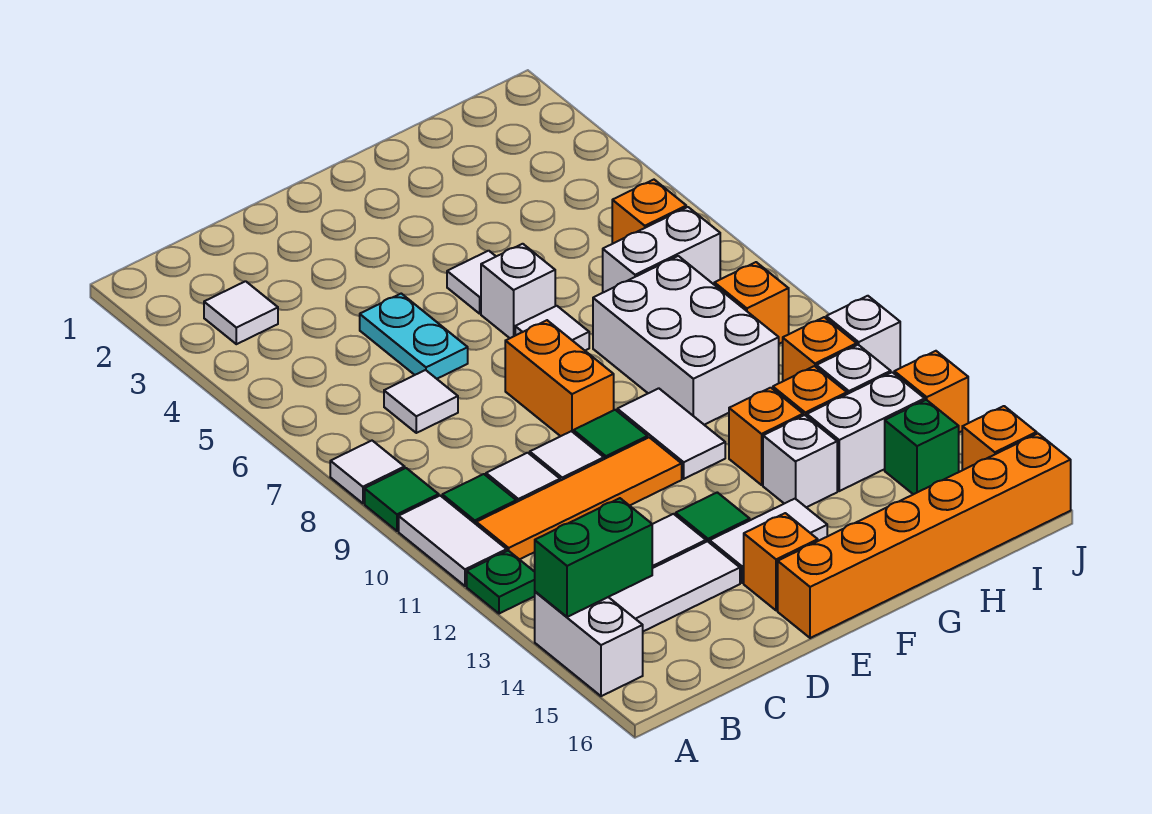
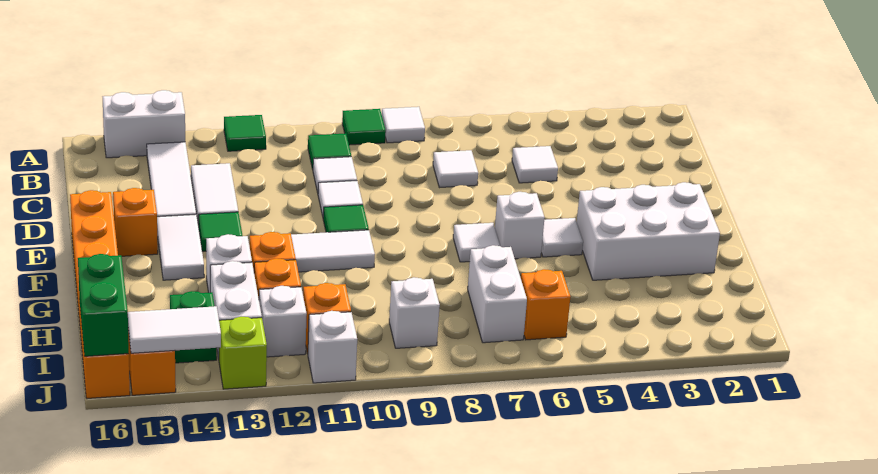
white 1x2 tile [399,496,507,586] -> white 1x2 tile moved to [128,306,221,353]
green 1x1 plate [467,551,535,614] -> green 1x1 tile [224,115,266,151]
green 1x2 brick [535,498,652,617] -> green 1x2 brick moved to [78,254,129,356]
white 1x1 tile [204,281,278,344] -> white 1x1 tile moved to [512,146,558,183]
orange 1x4 tile [476,437,682,560] -> none
cyan 1x2 plate [360,294,468,379] -> none
orange 1x2 brick [505,320,614,436] -> none
white 2x3 brick [593,256,779,425] -> white 2x3 brick moved to [577,182,720,280]
orange 1x1 brick [714,262,789,344] -> white 1x1 brick [389,277,440,348]
orange 1x1 brick [894,351,968,432] -> lime 1x1 brick [219,317,267,389]

